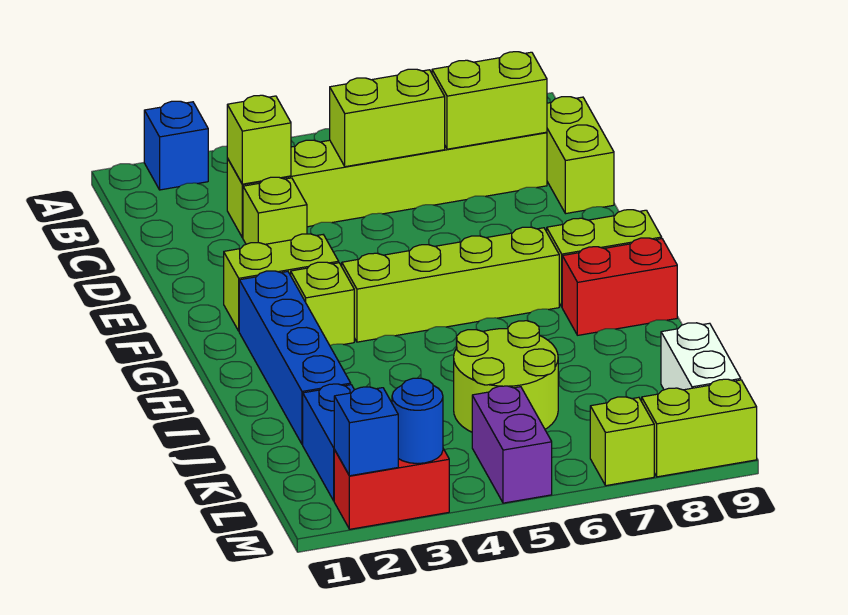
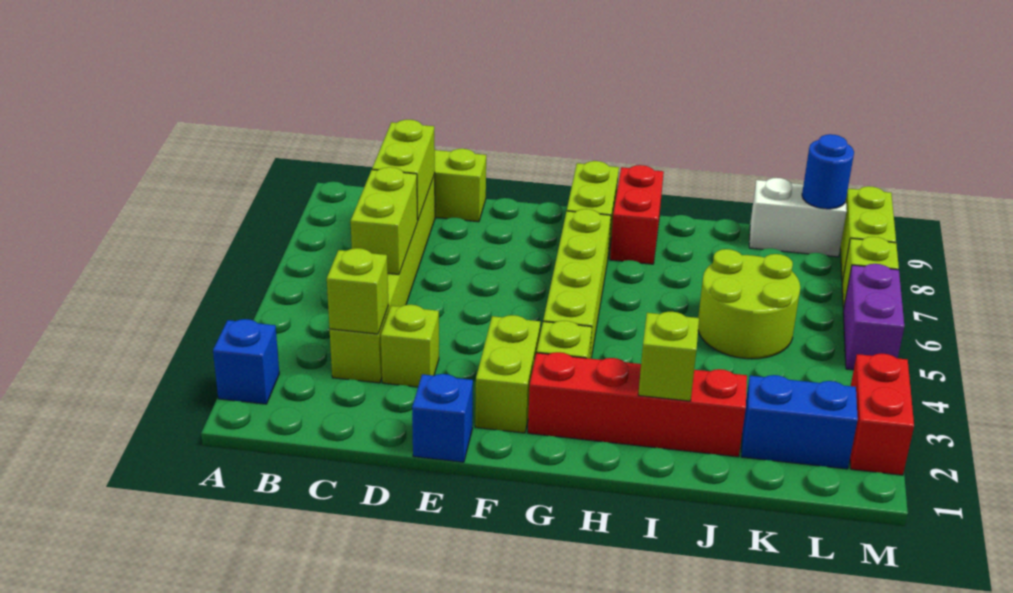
blue 1x4 brick [239,271,351,445] -> red 1x4 brick [528,352,747,457]
none -> lime 1x1 brick [638,312,699,401]
purple 1x2 brick [472,386,552,503] -> purple 1x2 brick turned to [843,264,904,370]
blue 1x1 brick [334,387,398,476] -> blue 1x1 brick moved to [412,374,473,462]
blue 1x1 round brick [392,378,443,464] -> blue 1x1 round brick moved to [802,134,854,209]

